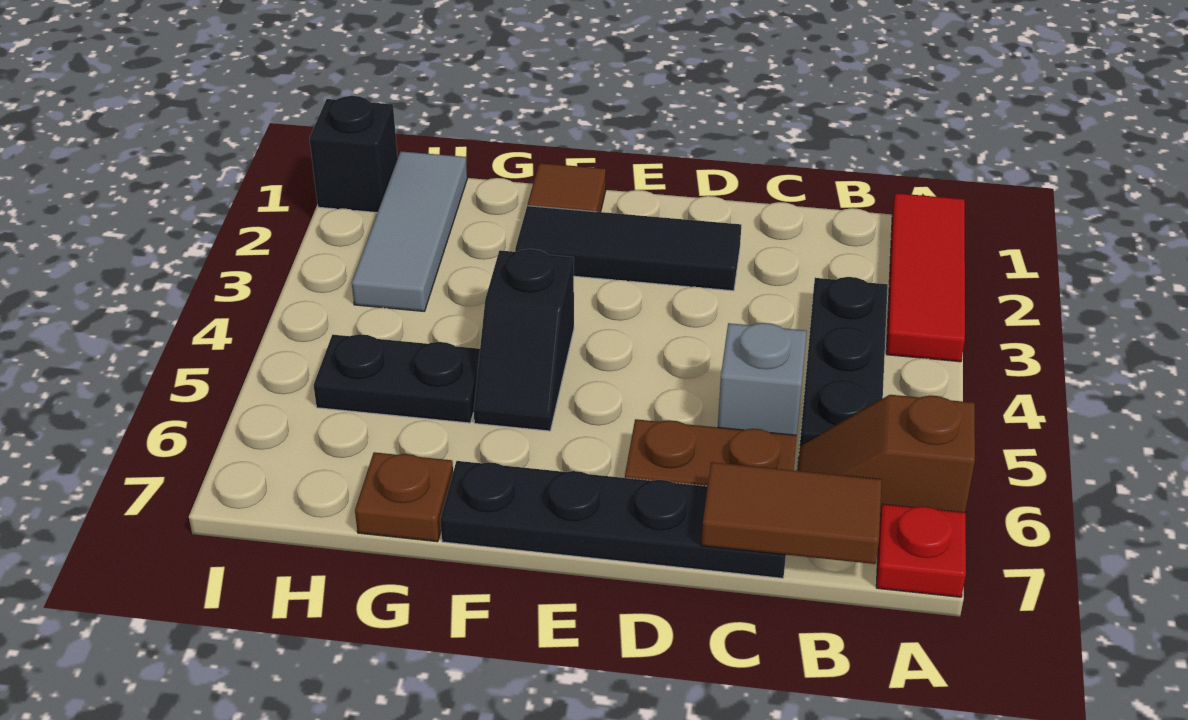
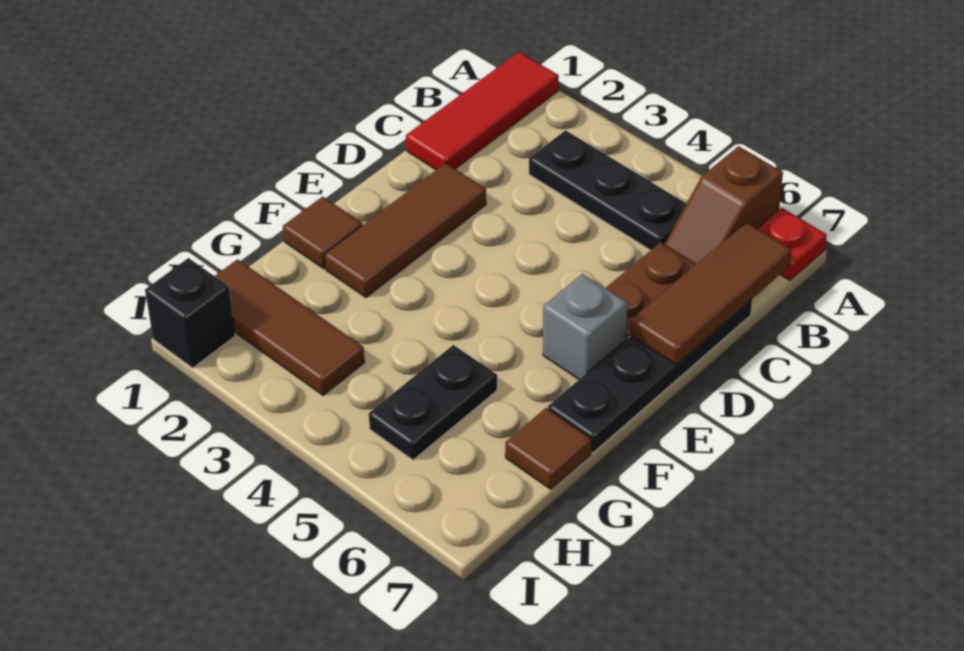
red 1x3 tile [886,193,965,362] -> red 1x3 tile turned to [406,52,559,170]
brown 1x2 tile [701,462,882,564] -> brown 1x3 tile [630,222,792,365]
grey 1x1 brick [718,323,807,435] -> grey 1x1 brick moved to [543,274,627,379]
black 1x3 tile [515,206,741,291] -> brown 1x3 tile [324,163,486,298]
black 1x2 slope [474,249,574,431] -> none
brown 1x1 plate [355,452,453,542] -> brown 1x1 tile [505,408,592,489]
grey 1x3 tile [352,151,467,311] -> brown 1x3 tile [215,259,365,396]

